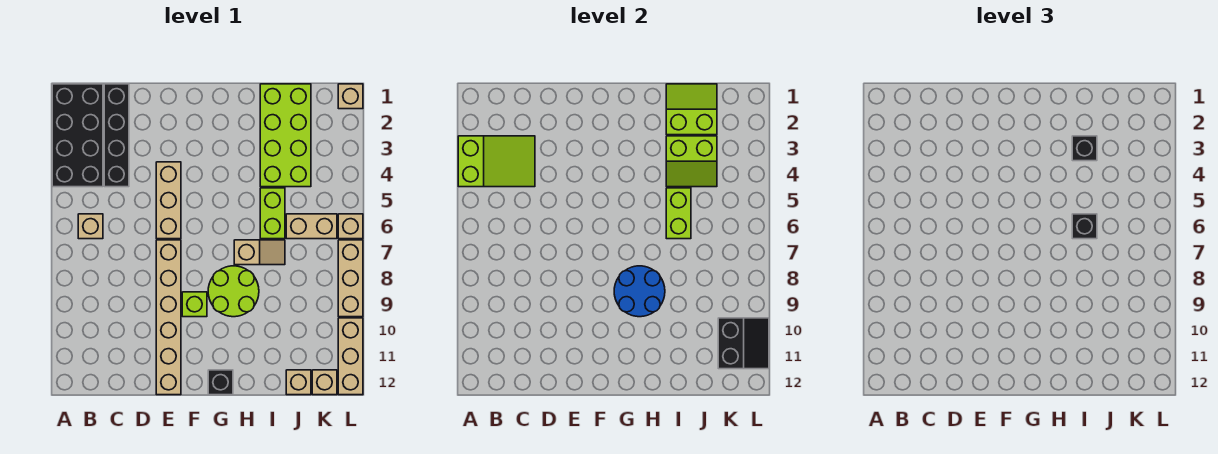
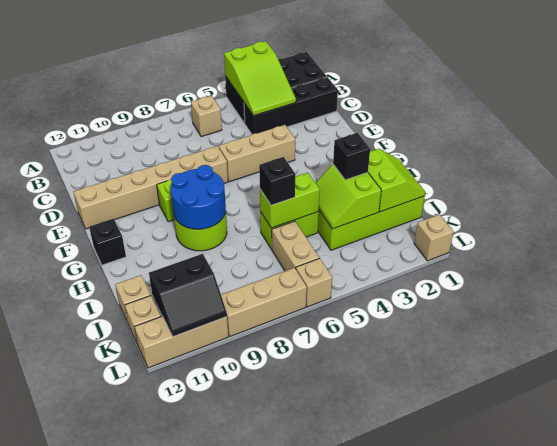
tan 1x2 slope [234,240,285,265] -> none

